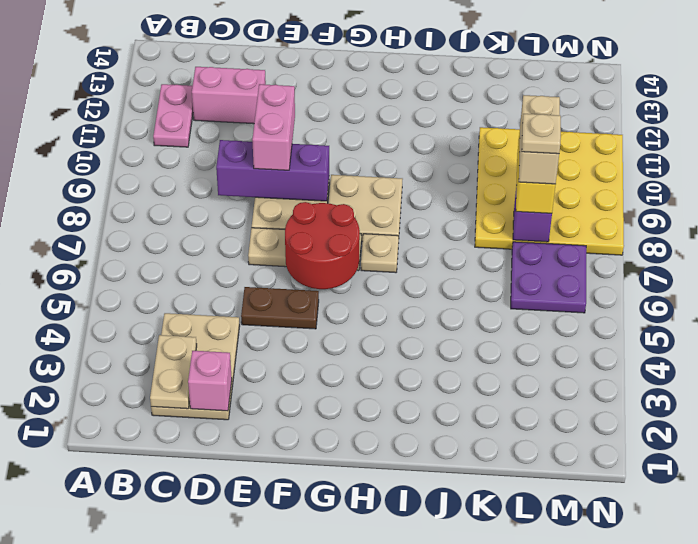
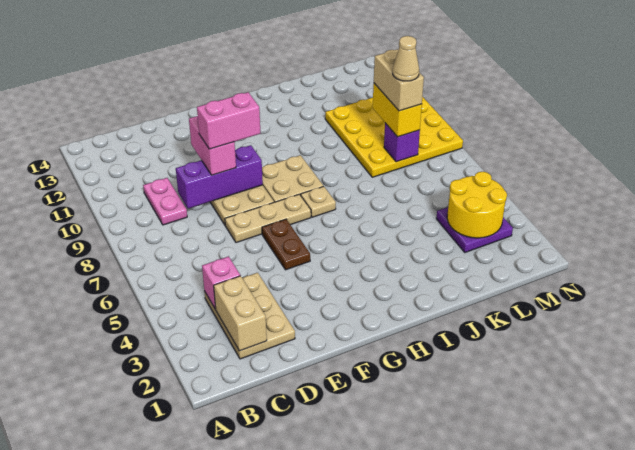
pink 1x2 plate [153,84,193,147] -> pink 1x2 plate moved to [143,178,187,225]
tan 1x2 plate [150,335,197,409] -> tan 1x2 brick [214,276,267,351]
pink 1x2 brick [192,67,266,124] -> pink 1x2 brick moved to [197,92,261,149]
pink 1x1 brick [188,351,232,411] -> pink 1x1 brick moved to [202,256,240,309]
brown 1x2 plate [241,287,319,329] -> brown 1x2 plate turned to [262,219,310,270]
red 2x2 round brick [285,202,360,289] -> none
none -> yellow 2x2 round brick [447,172,507,238]
purple 2x2 plate [511,242,586,313] -> purple 2x2 plate moved to [436,207,513,252]
tan 1x1 plate [522,114,561,154] -> tan 1x1 cone [393,36,419,81]

